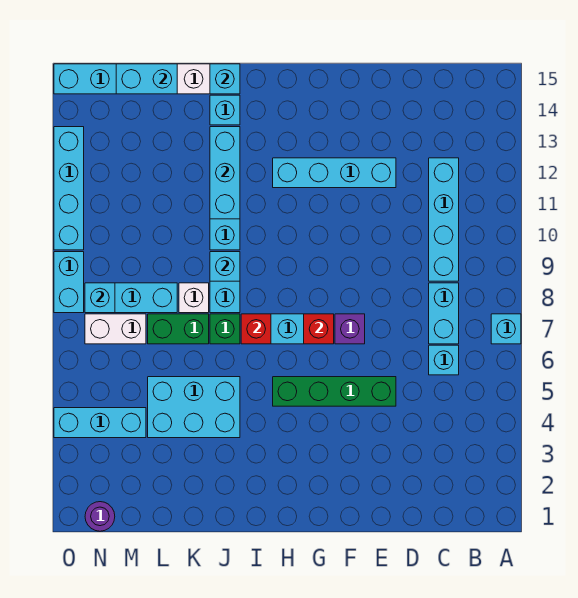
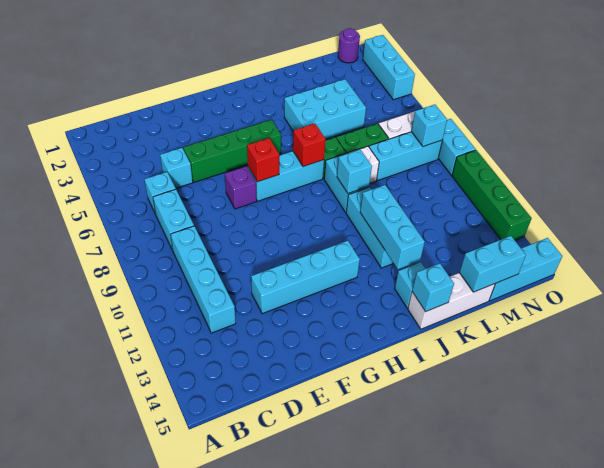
cyan 1x1 brick [491,314,521,344] -> cyan 1x1 brick moved to [160,148,193,188]
cyan 1x3 brick [54,408,146,438] -> cyan 1x3 brick turned to [363,35,415,100]
cyan 1x4 brick [54,127,84,250] -> green 1x4 brick [452,150,531,240]

